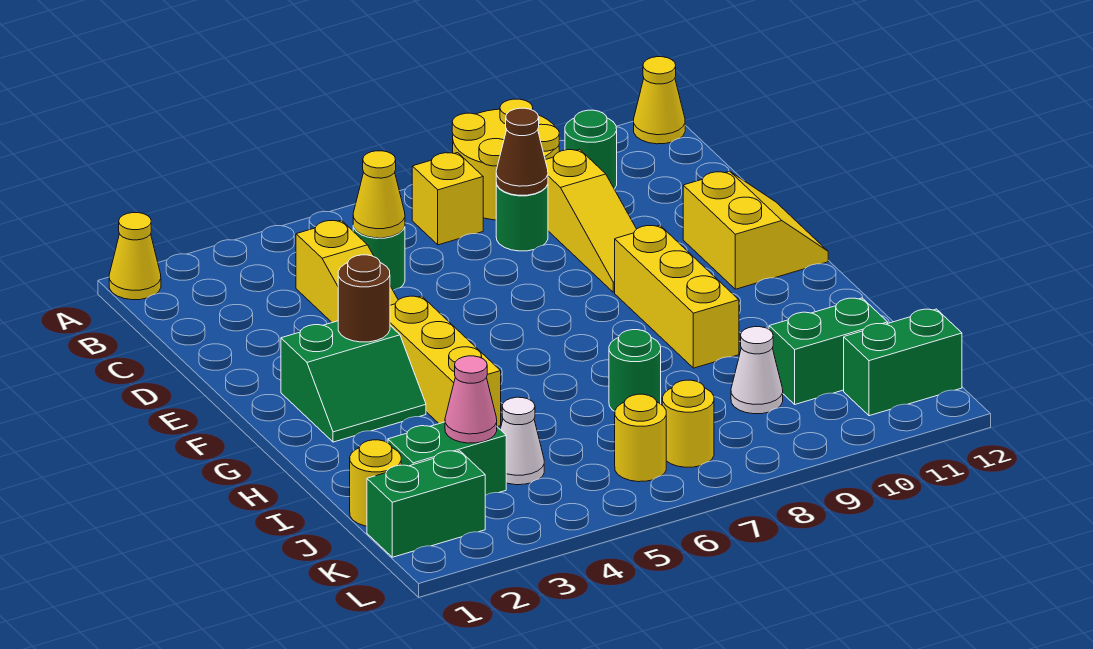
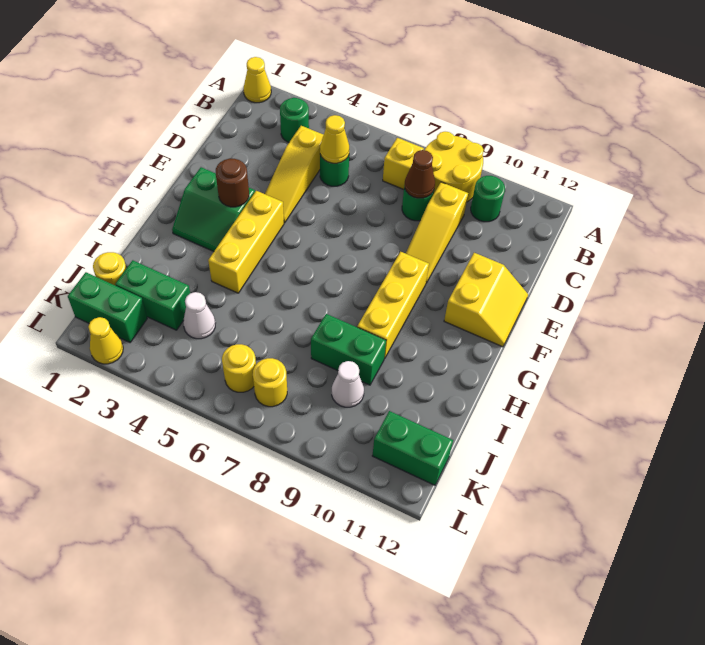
yellow 1x1 cone [634,57,685,144] -> yellow 1x1 cone moved to [88,317,123,364]
green 1x1 round brick [609,330,661,411] -> green 1x1 round brick moved to [280,98,309,142]
pink 1x1 cone [445,356,497,443] -> none
green 1x2 brick [769,298,888,404] -> green 1x2 brick moved to [311,314,386,385]

